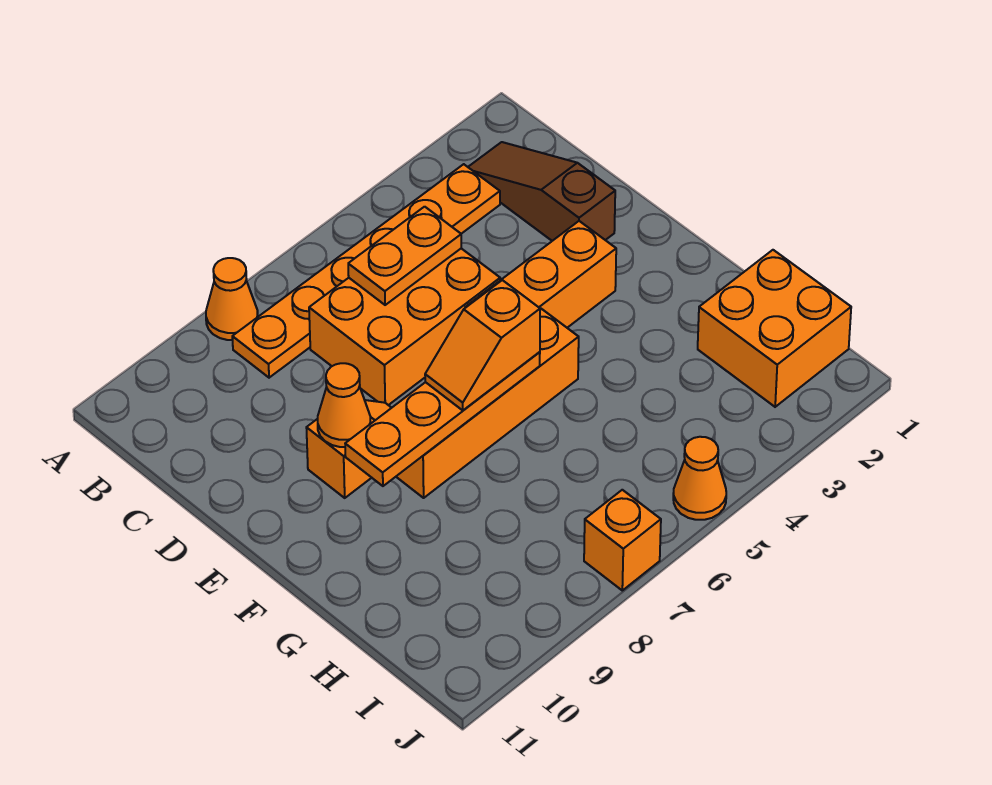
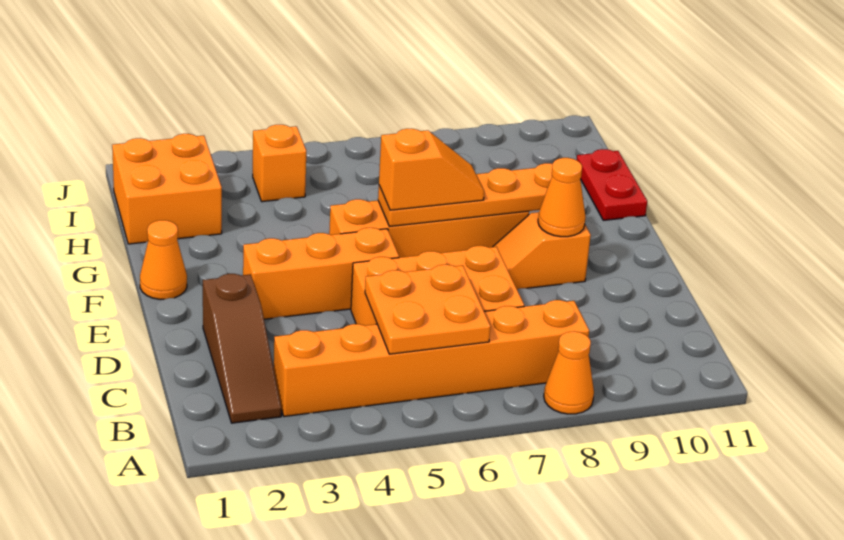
orange 1x6 plate [232,164,500,378] -> orange 1x6 brick [274,300,589,417]
orange 1x2 plate [348,207,461,305] -> orange 2x2 plate [365,265,491,354]
none -> red 1x2 plate [577,149,647,220]
orange 1x1 cone [673,437,726,520] -> orange 1x1 cone moved to [140,220,187,300]
orange 1x1 brick [584,490,661,590] -> orange 1x1 brick moved to [253,125,306,202]

